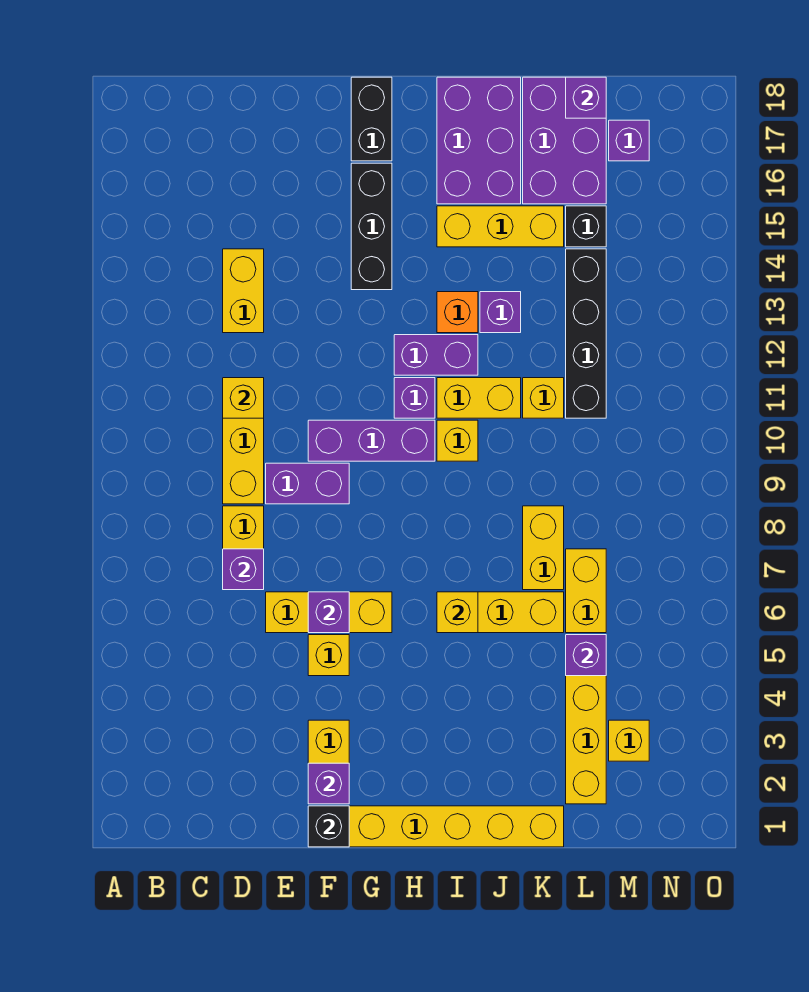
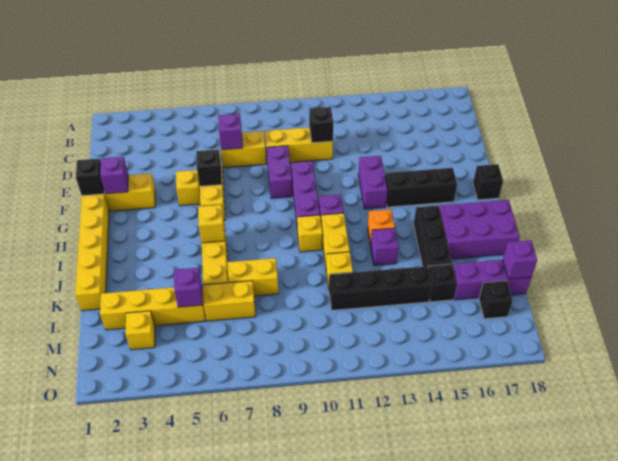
yellow 1x1 brick [223,378,264,418] -> black 1x1 brick [309,107,333,143]
yellow 1x2 brick [223,249,264,333] -> none
purple 1x1 brick [308,592,349,633] -> black 1x1 brick [196,150,222,186]
black 1x2 brick [351,77,392,161] -> black 1x1 brick [473,164,503,200]
purple 1x2 brick [394,335,478,375] -> purple 1x2 brick moved to [358,156,388,209]
yellow 1x3 brick [437,206,564,247] -> black 1x3 brick [414,206,452,267]
purple 2x3 brick [523,77,606,204] -> purple 1x3 brick [453,260,531,300]
purple 1x1 brick [609,120,649,161] -> black 1x1 brick [479,280,512,319]

